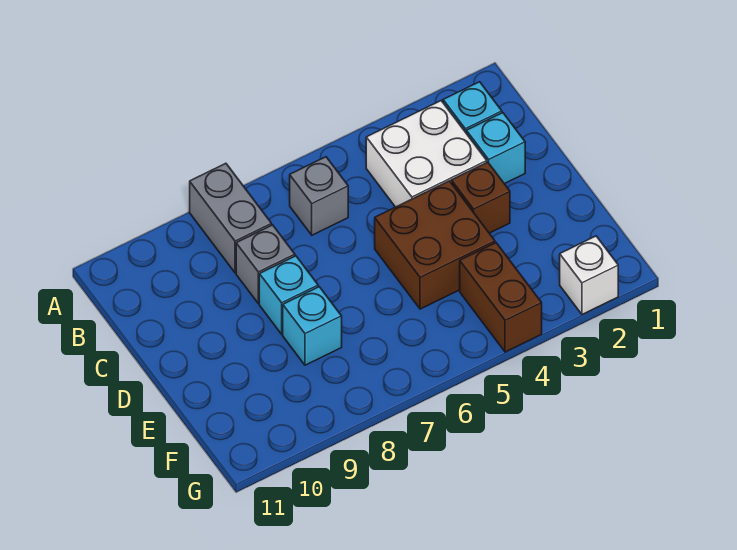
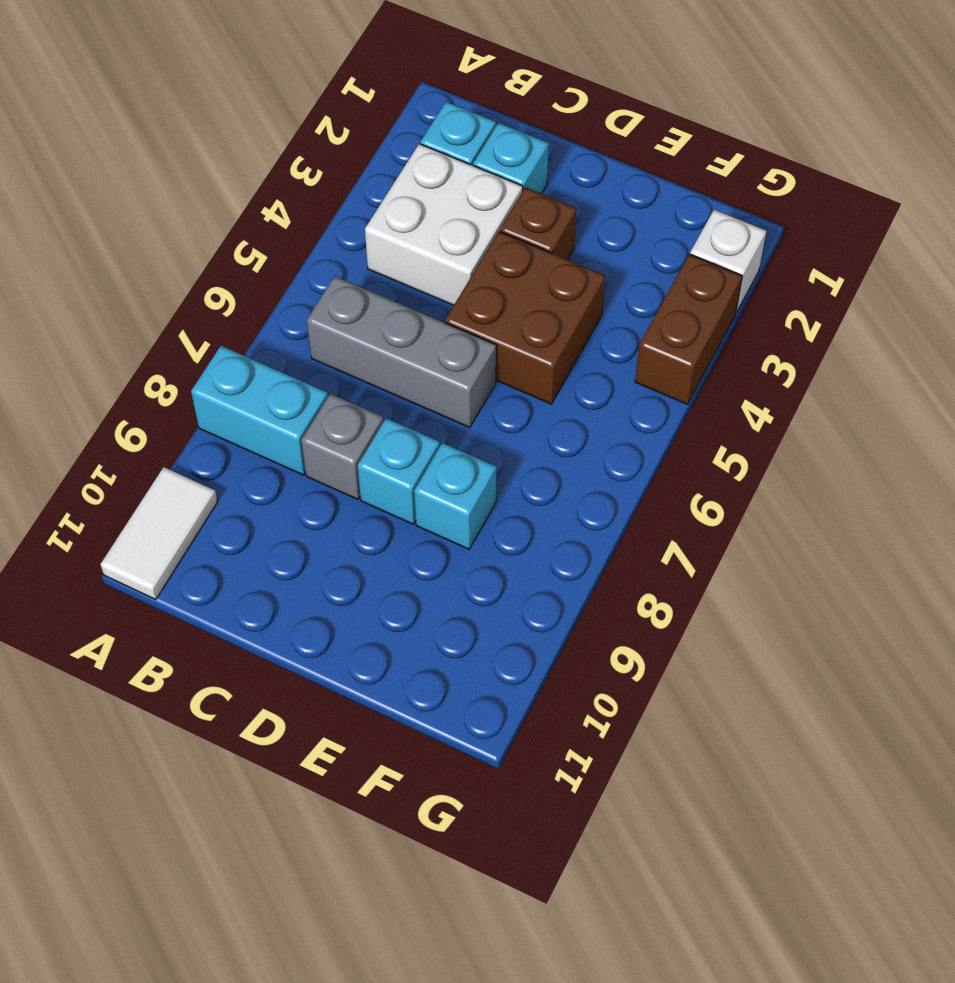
grey 1x2 brick [190,163,272,273] -> cyan 1x2 brick [191,346,328,475]
none -> white 1x2 tile [100,467,218,599]
grey 1x1 brick [290,157,348,235] -> grey 1x3 brick [307,276,496,428]
brown 1x2 brick [460,243,542,352] -> brown 1x2 brick turned to [635,254,742,404]

